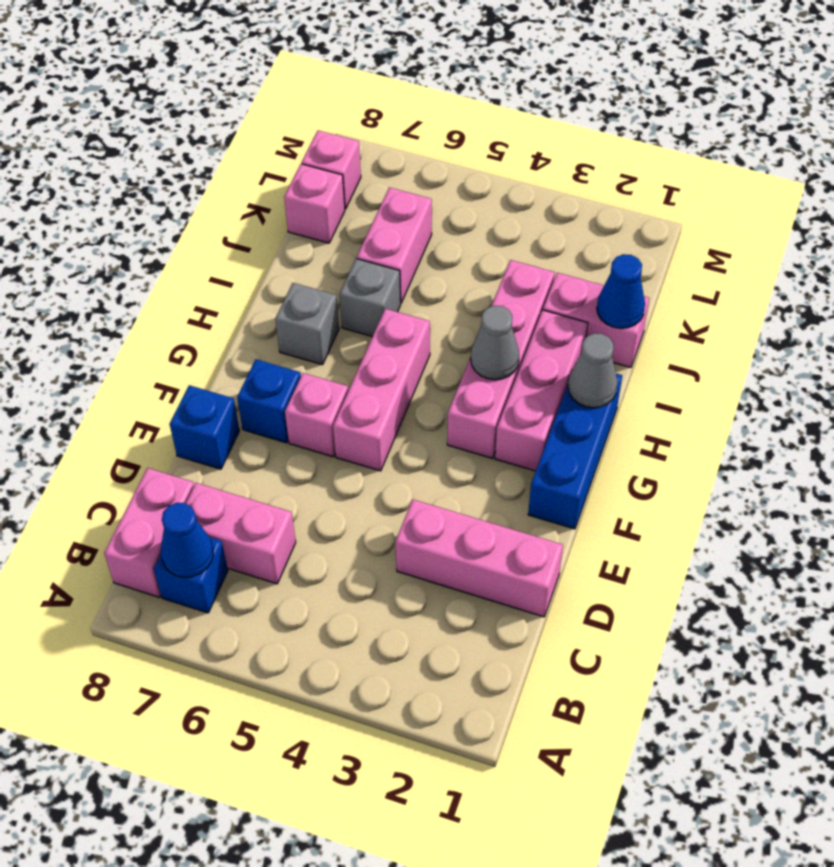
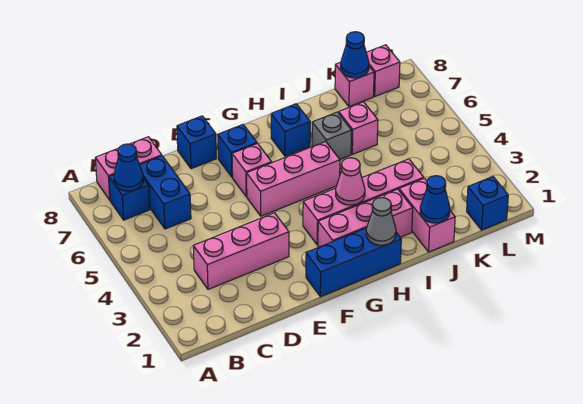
pink 1x2 brick [186,483,296,584] -> blue 1x2 brick [140,156,191,229]
pink 1x3 brick [395,500,563,617] -> pink 1x3 brick turned to [193,213,289,289]
grey 1x1 cone [471,306,519,380] -> pink 1x1 cone [336,158,365,205]
grey 1x1 brick [275,283,339,365] -> blue 1x1 brick [271,104,310,156]
pink 1x2 brick [357,187,432,303] -> pink 1x1 brick [339,102,378,154]
none -> blue 1x1 cone [341,32,369,78]
none -> blue 1x1 brick [467,177,508,230]

